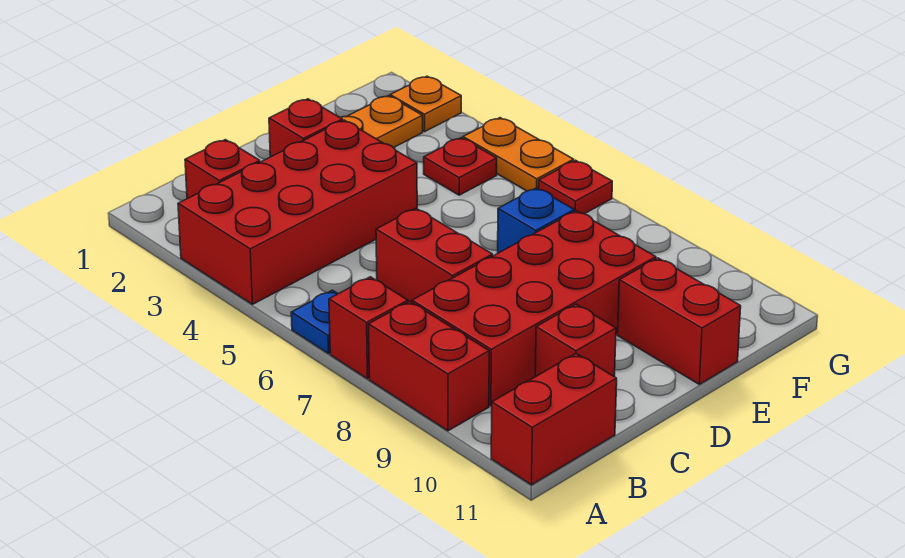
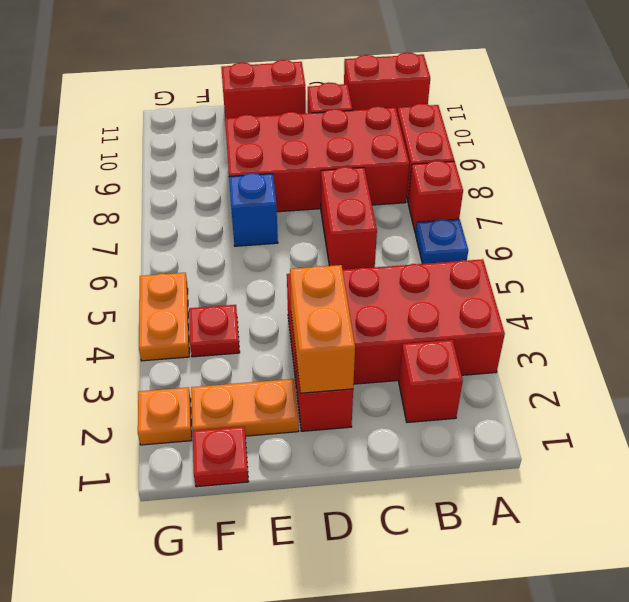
none -> orange 1x2 brick [290,265,355,393]
red 1x2 brick [618,258,741,384] -> red 1x2 brick turned to [221,60,306,118]
red 1x1 plate [538,160,612,214] -> red 1x1 plate moved to [193,426,249,487]

